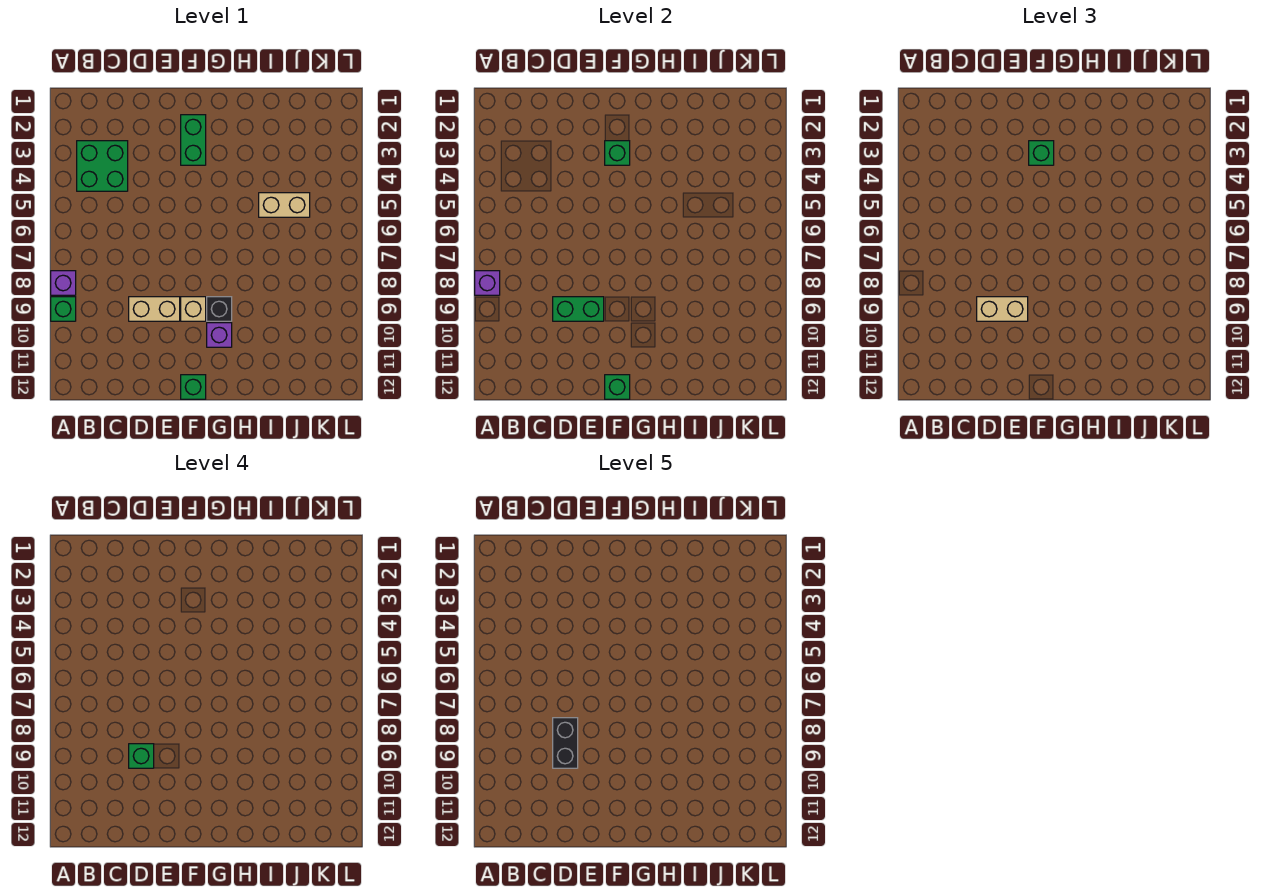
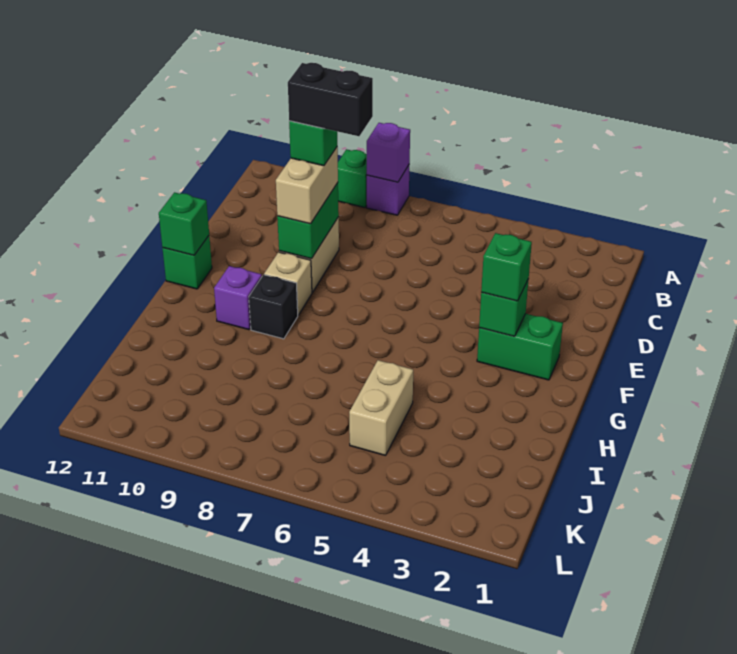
green 2x2 brick [77,141,128,191] -> none

